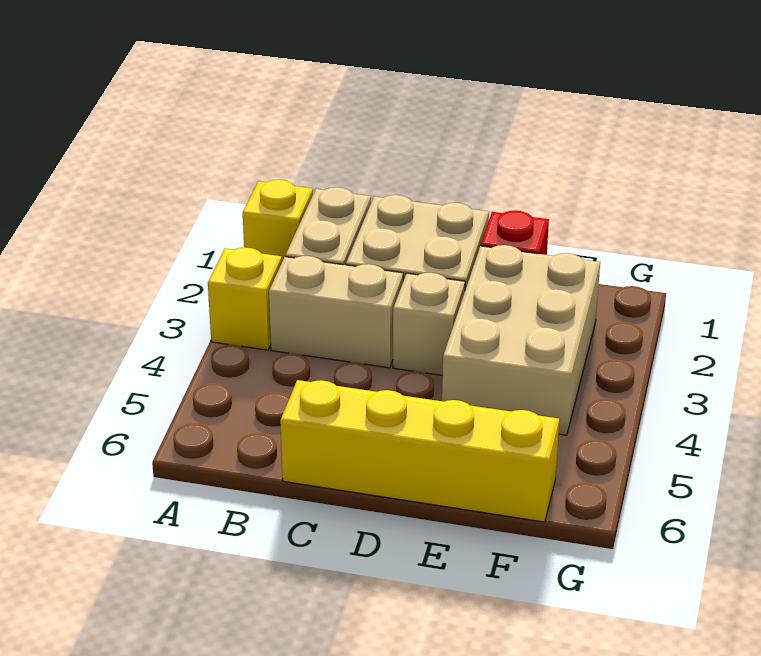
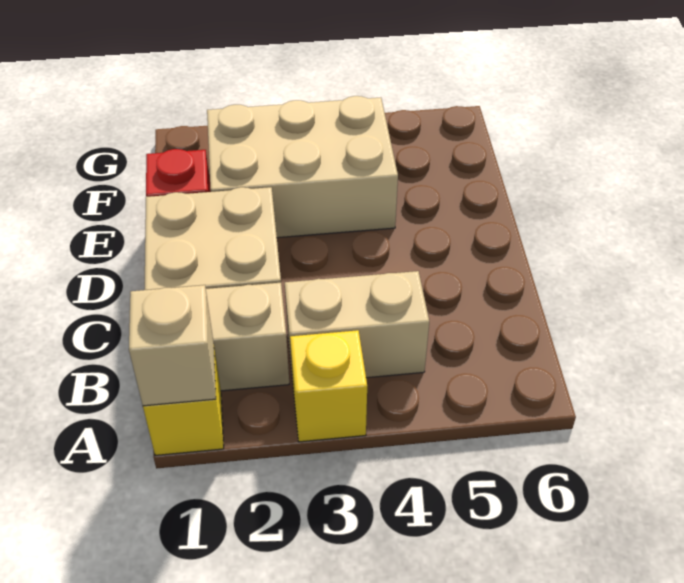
tan 1x2 brick [269,256,403,368] -> tan 1x2 brick turned to [285,271,429,381]
yellow 1x4 brick [280,380,559,522] -> none
tan 1x1 brick [393,273,465,375] -> tan 1x1 brick moved to [129,285,216,406]

